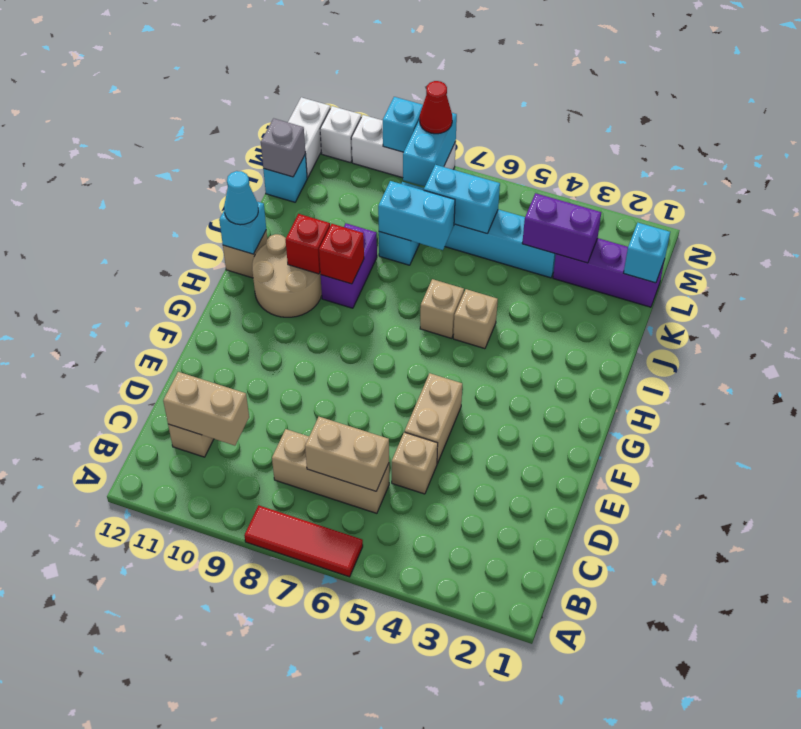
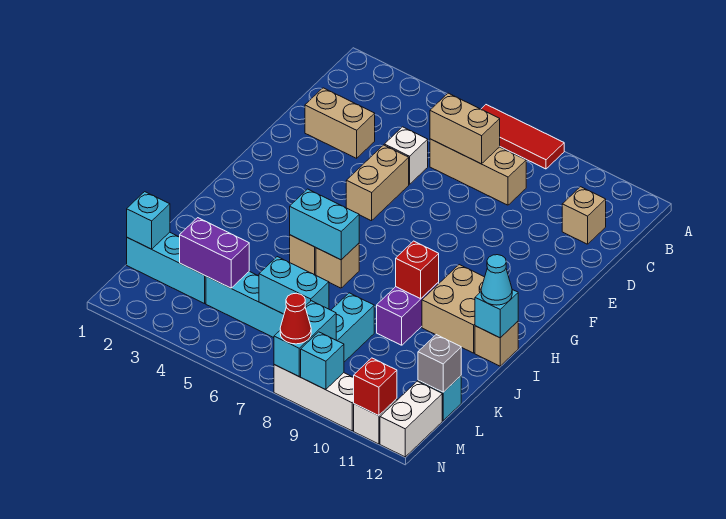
tan 1x2 brick [163,372,249,446] -> tan 1x2 brick moved to [305,88,375,158]
tan 1x1 brick [392,432,438,494] -> white 1x1 brick [384,127,428,184]
tan 2x2 round brick [252,234,322,317] -> tan 2x2 brick [422,265,485,353]
red 1x1 brick [286,214,330,274] -> red 1x1 brick moved to [354,358,397,416]
cyan 1x2 brick [378,181,455,250] -> cyan 1x2 brick moved to [290,189,359,260]
purple 1x3 brick [553,238,665,307] -> cyan 1x3 brick [127,232,206,304]

